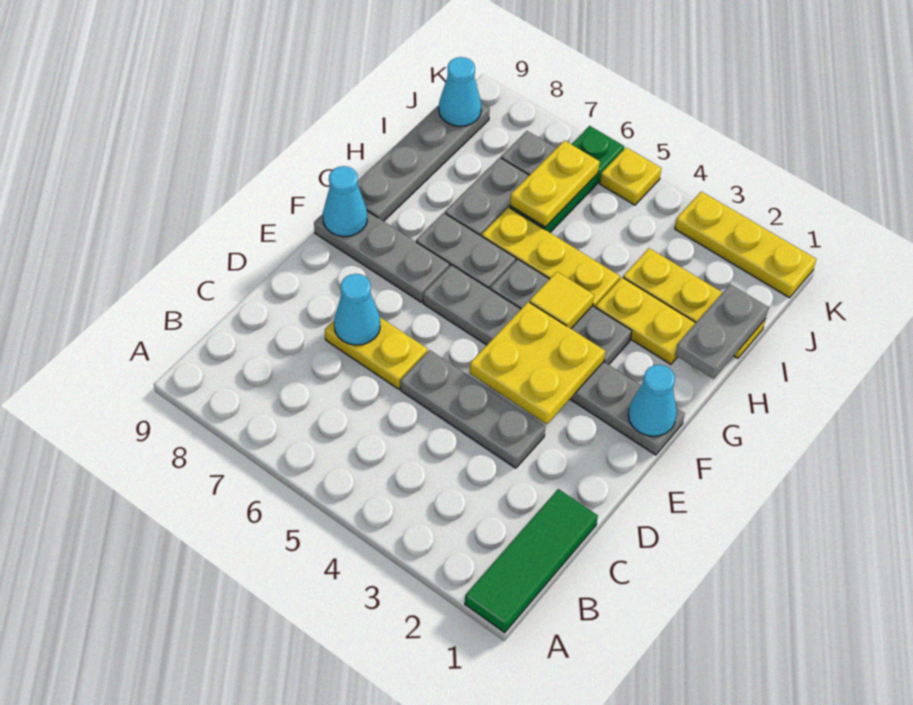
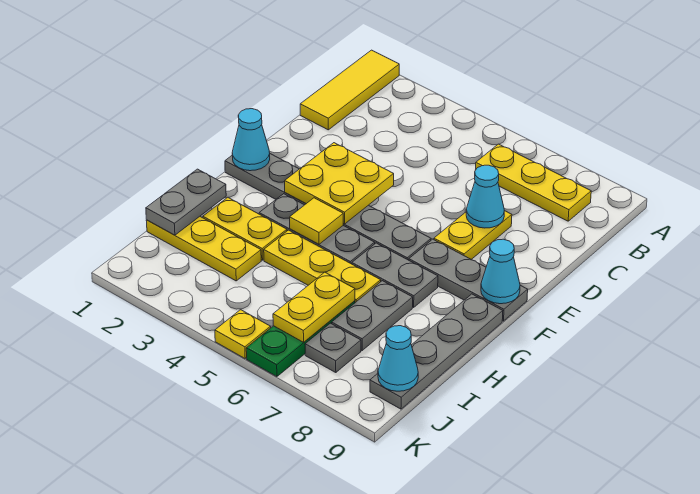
green 1x3 tile [465,489,598,633] -> yellow 1x3 tile [300,50,399,130]
grey 1x3 plate [400,350,545,468] -> none
yellow 1x2 plate [325,317,428,389] -> yellow 1x2 plate turned to [434,211,512,259]
yellow 1x3 plate [675,191,816,298] -> yellow 1x3 plate moved to [476,144,591,221]

